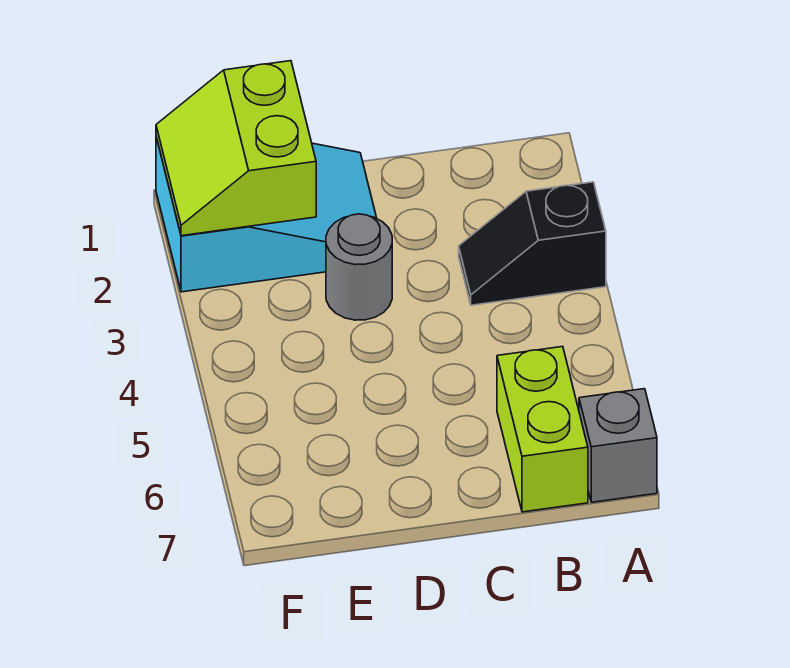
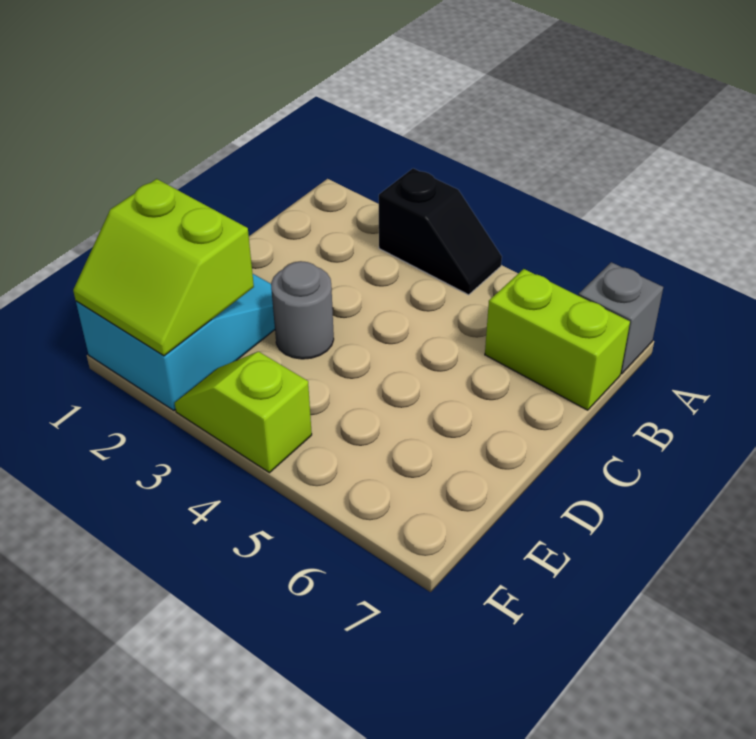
black 1x2 slope [459,182,606,305] -> black 1x2 slope turned to [379,168,502,295]
none -> lime 1x2 slope [175,352,312,473]

